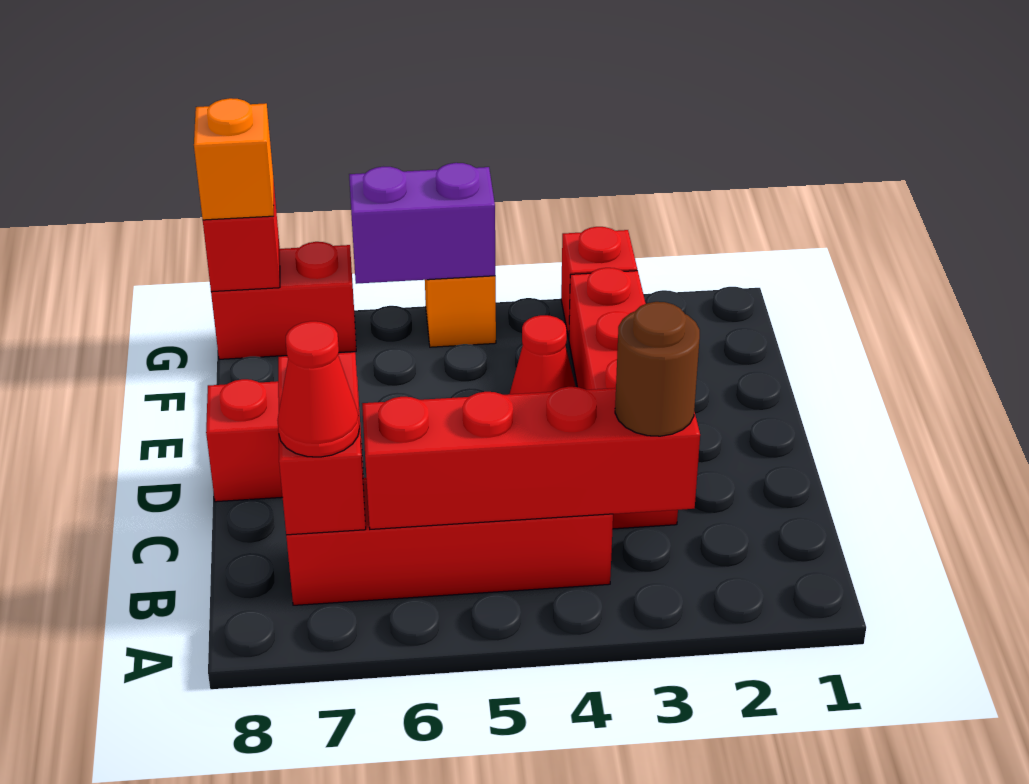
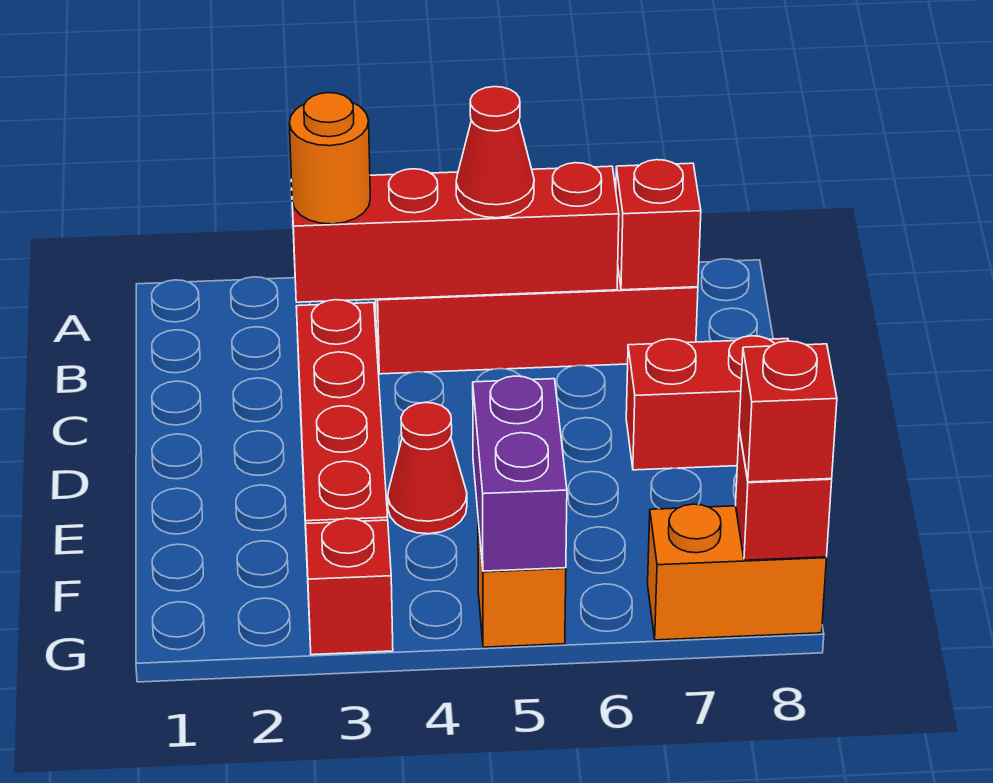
brown 1x1 round brick [615,302,700,436] -> orange 1x1 round brick [289,93,370,224]
red 1x2 brick [278,352,366,535] -> red 1x1 brick [616,160,701,290]
red 1x1 cone [277,321,359,457] -> red 1x1 cone moved to [456,87,534,218]
purple 1x2 brick [349,163,495,284] -> purple 1x2 brick turned to [473,376,567,571]
red 1x2 brick [211,242,356,359] -> orange 1x2 brick [648,504,826,640]
orange 1x1 brick [194,98,274,220] -> red 1x1 brick [739,341,837,482]

